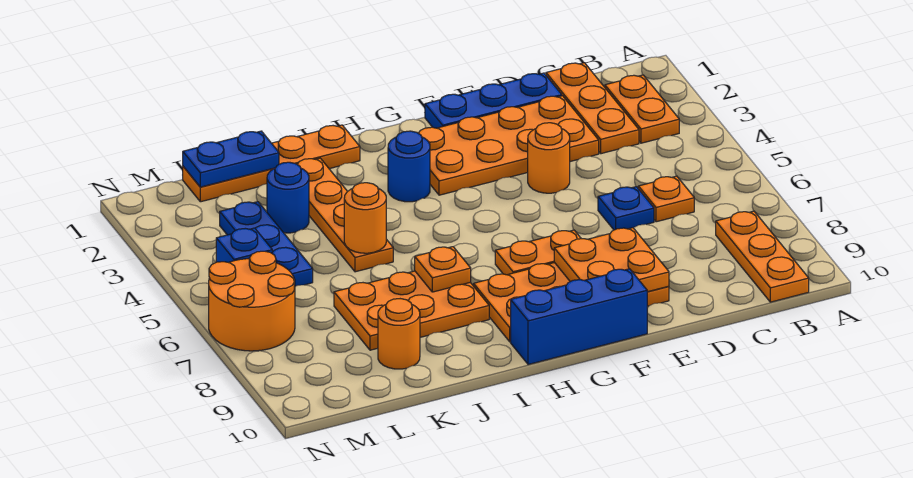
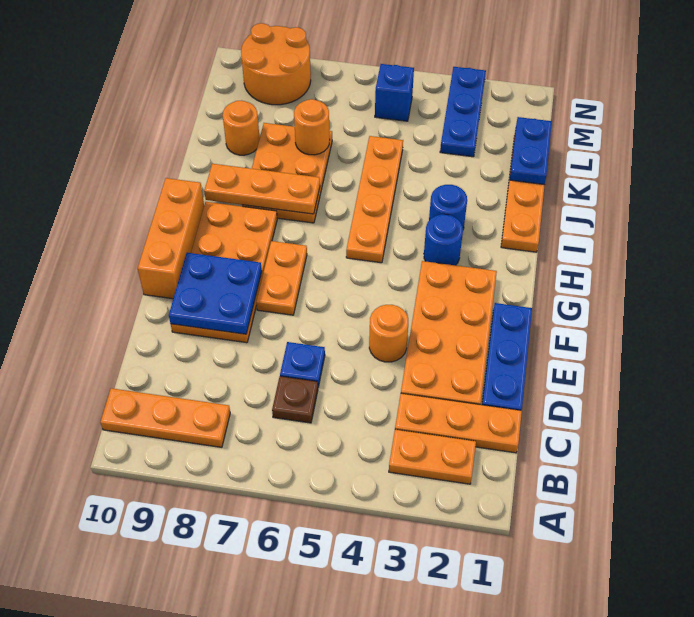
orange 1x1 plate [638,176,694,222] -> brown 1x1 plate [272,376,318,423]
orange 2x2 plate [554,228,669,292] -> blue 2x2 plate [169,253,262,334]
blue 1x3 brick [511,269,647,365] -> orange 1x3 brick [138,178,204,299]
orange 1x1 plate [415,247,471,292] -> orange 1x3 plate [204,164,320,214]
orange 1x4 plate [297,158,393,272] -> orange 1x4 plate turned to [346,136,403,263]
orange 1x1 round brick [344,183,386,253] -> orange 1x1 round brick moved to [294,99,330,155]
blue 1x1 round brick [267,162,309,233] -> blue 1x1 round brick moved to [429,185,467,229]
blue 1x3 plate [220,202,313,286] -> blue 1x3 plate turned to [440,67,486,157]
orange 2x2 round brick [209,251,295,351] -> orange 2x2 round brick moved to [241,23,311,105]

